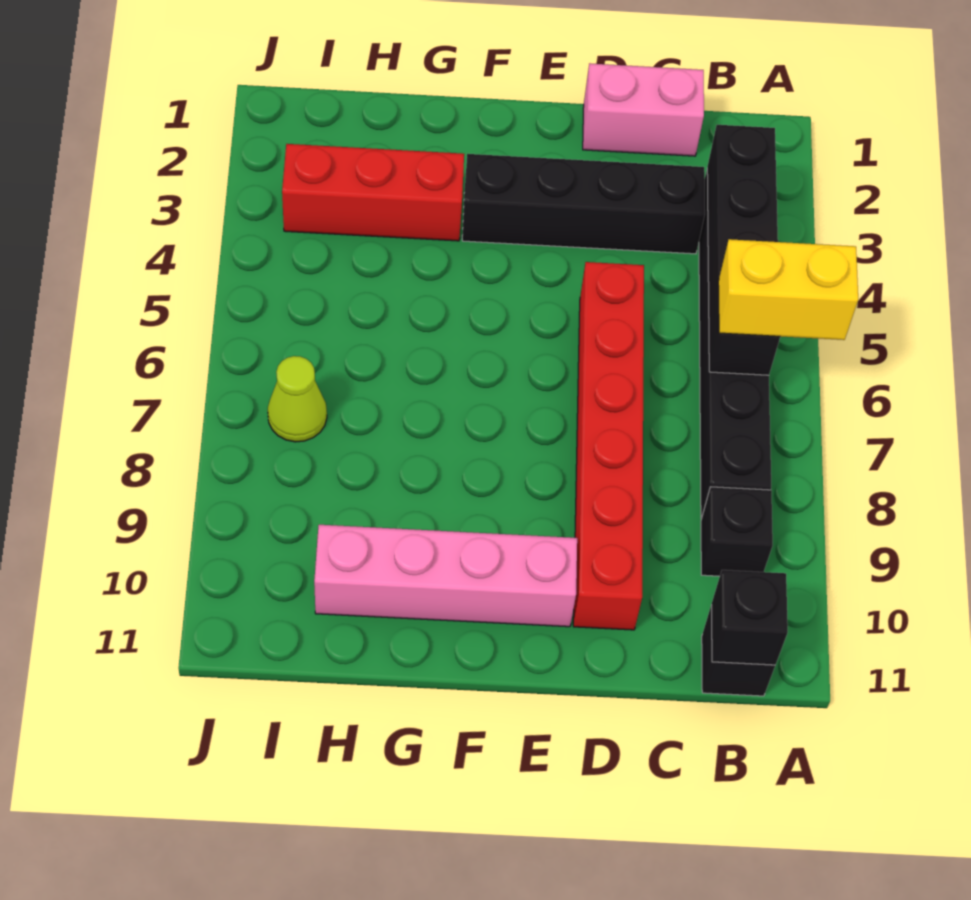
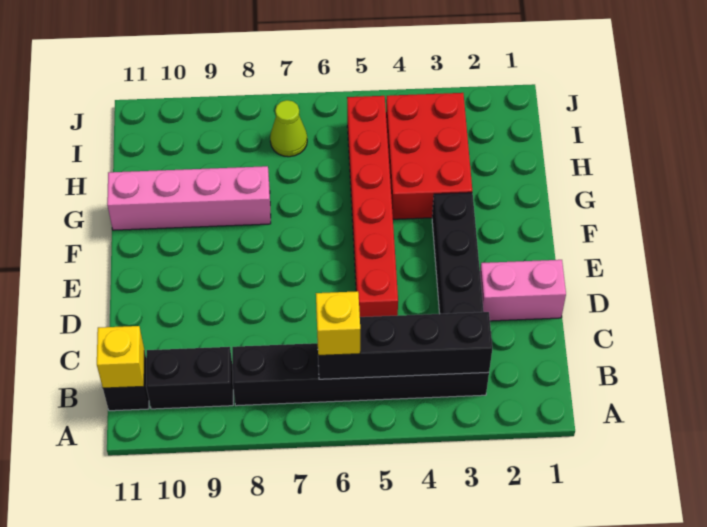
yellow 1x2 brick [718,239,858,340] -> yellow 1x1 brick [316,291,360,355]
black 1x1 brick [701,487,773,576] -> black 1x2 brick [146,347,233,409]
black 1x1 brick [712,570,788,665] -> yellow 1x1 brick [97,326,144,388]
pink 1x2 brick [583,63,704,156] -> pink 1x2 brick turned to [480,260,566,321]
red 1x6 brick [573,262,644,630] -> red 1x6 brick turned to [347,96,398,317]
pink 1x4 brick [314,525,577,627] -> pink 1x4 brick turned to [107,166,271,230]
red 1x3 brick [282,144,464,241] -> red 2x3 brick [386,93,472,219]

